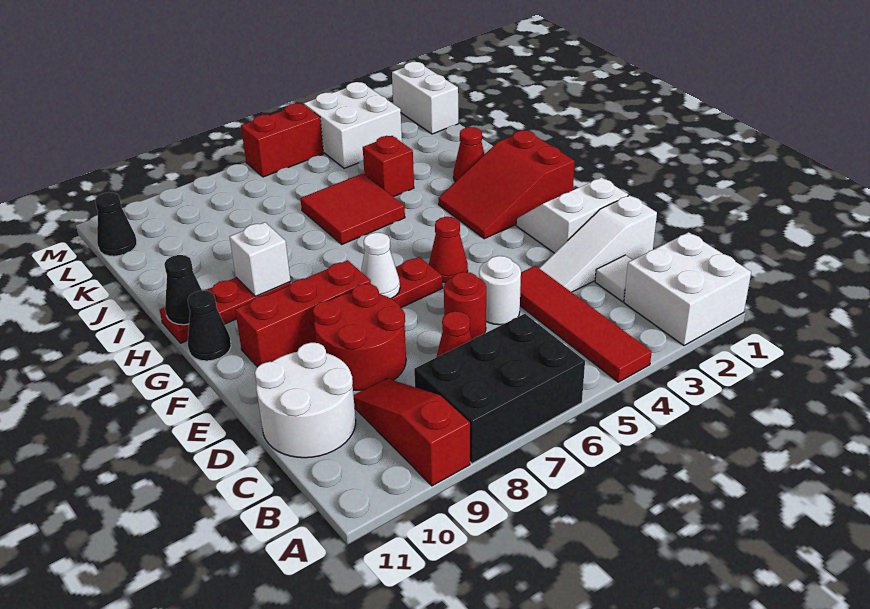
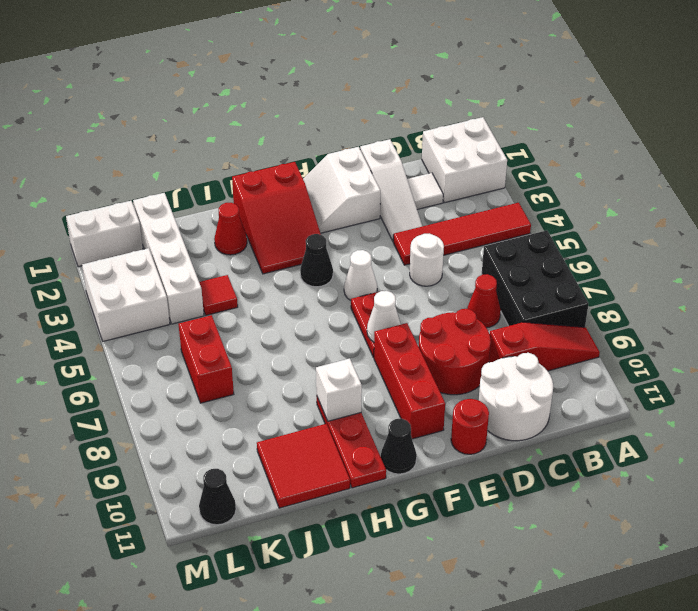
red 1x3 slope [353,379,470,486] -> red 1x3 slope turned to [489,322,600,371]
red 1x1 round brick [444,272,486,340] -> red 1x1 round brick moved to [451,399,489,454]
red 1x1 cone [429,217,468,283] -> white 1x1 cone [344,250,377,300]
black 1x1 cone [164,255,202,325] -> black 1x1 cone moved to [300,234,333,287]
red 2x2 tile [300,173,405,244] -> red 2x2 tile moved to [257,424,350,508]
red 1x1 brick [363,136,414,197] -> red 1x1 tile [199,275,238,315]
none -> white 1x4 brick [133,193,204,324]
red 1x2 brick [241,103,324,177] -> red 1x2 brick moved to [179,315,234,403]

